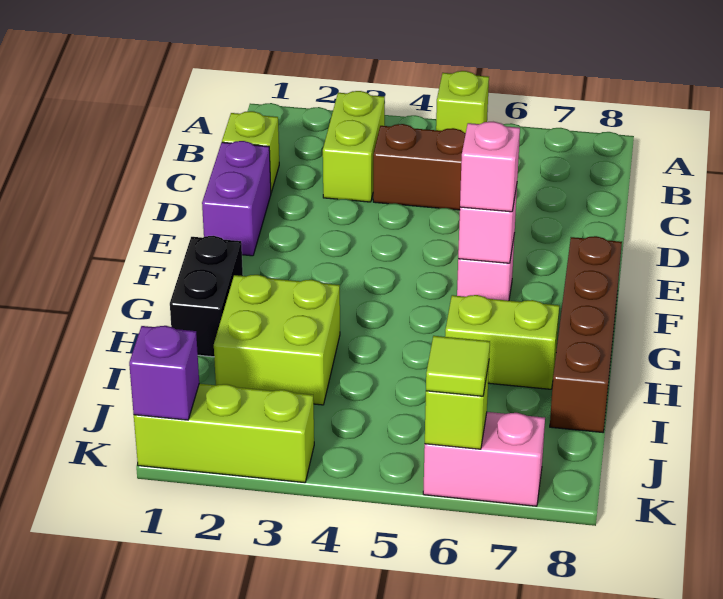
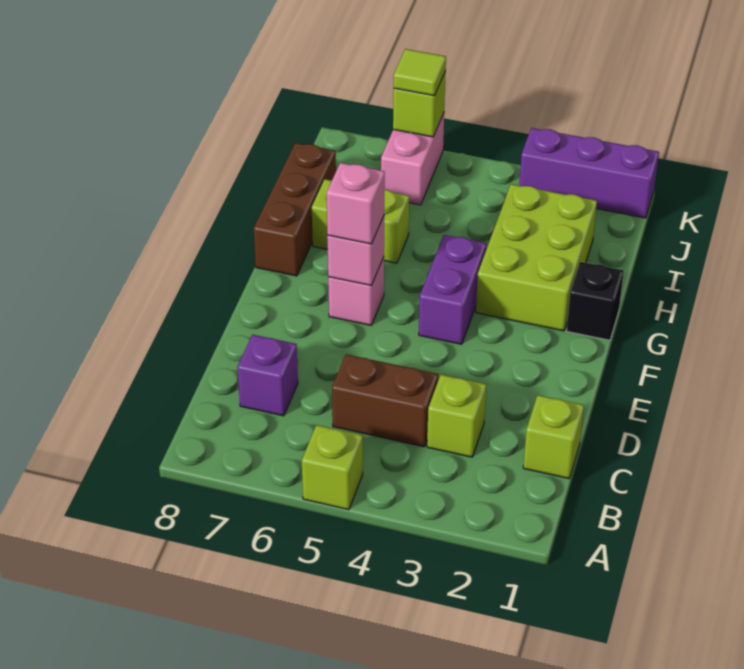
lime 1x2 brick [323,91,385,202] -> lime 1x1 brick [427,375,486,457]
purple 1x2 brick [202,141,271,256] -> purple 1x2 brick moved to [419,235,486,344]
brown 1x4 brick [550,236,622,432] -> brown 1x3 brick [254,143,336,276]
black 1x2 brick [170,236,243,357] -> black 1x1 brick [567,262,624,340]
lime 2x2 brick [214,275,340,405] -> lime 2x3 brick [476,184,597,331]
lime 1x3 brick [134,384,314,483] -> purple 1x3 brick [519,128,659,218]
purple 1x1 brick [129,326,199,420] -> purple 1x1 brick moved to [237,335,298,416]
pink 1x2 brick [423,412,545,506] -> pink 1x2 brick turned to [381,113,444,205]

